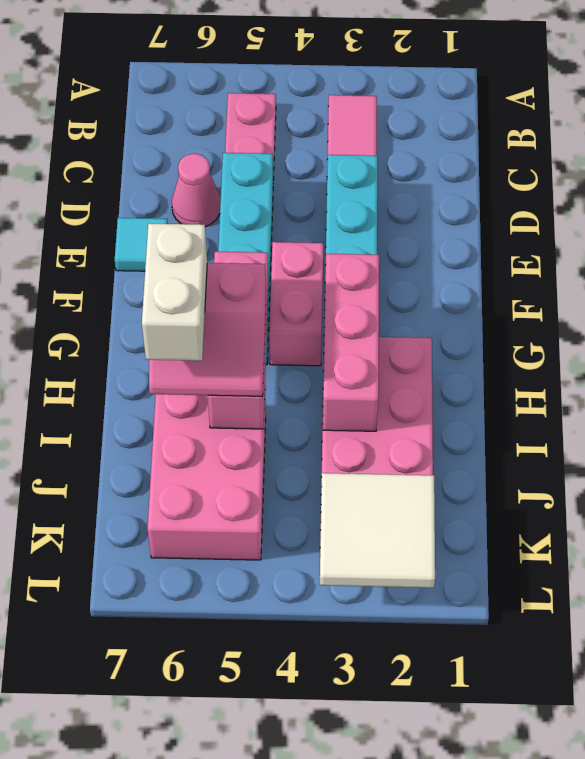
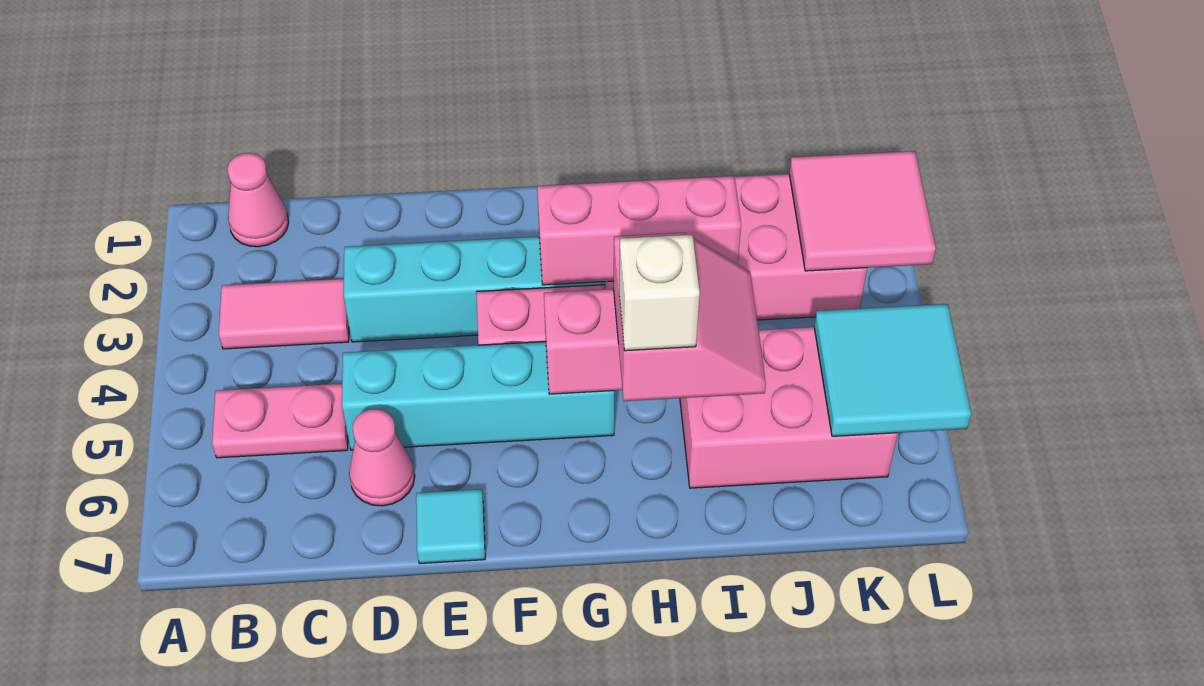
none -> pink 1x1 cone [227,153,289,247]
white 1x2 brick [142,224,207,361] -> white 1x1 brick [619,235,700,351]
white 2x2 tile [320,473,435,588] -> pink 2x2 tile [789,151,936,271]
none -> cyan 2x2 tile [814,304,971,436]

